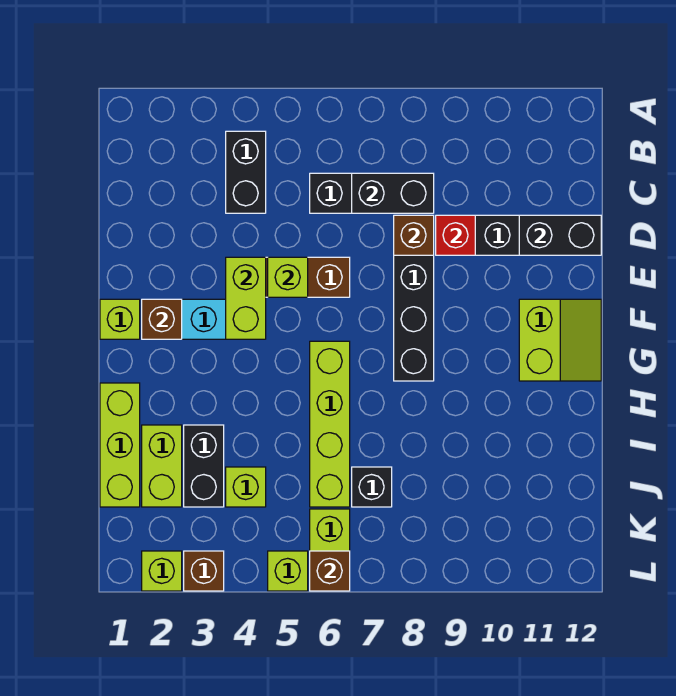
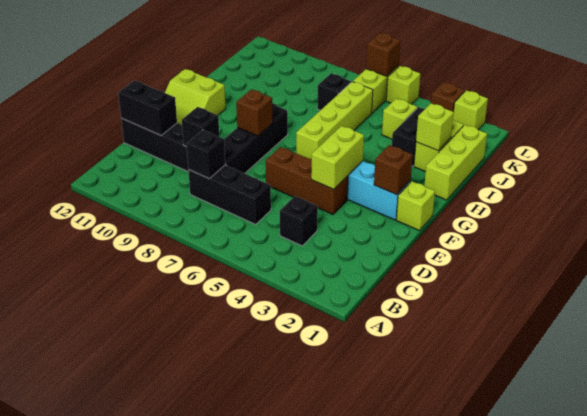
black 1x2 brick [226,131,266,213] -> black 1x1 brick [280,196,318,246]
black 1x2 brick [352,173,434,213] -> black 1x1 brick [187,130,225,179]
brown 1x1 brick [394,215,434,255] -> brown 1x1 brick moved to [236,89,273,136]
red 1x1 brick [436,215,475,255] -> black 1x1 brick [182,107,219,147]
lime 1x1 brick [268,257,308,297] -> lime 1x1 brick moved to [416,103,454,151]
lime 2x2 slope [519,299,601,381] -> lime 2x2 slope turned to [165,69,226,125]

